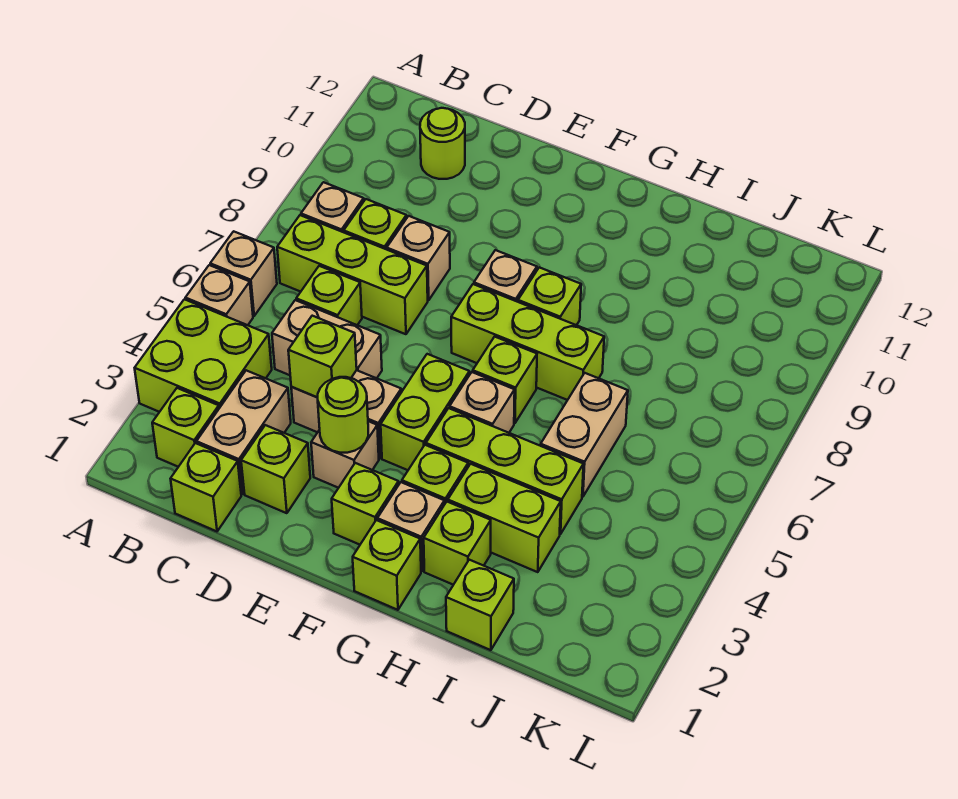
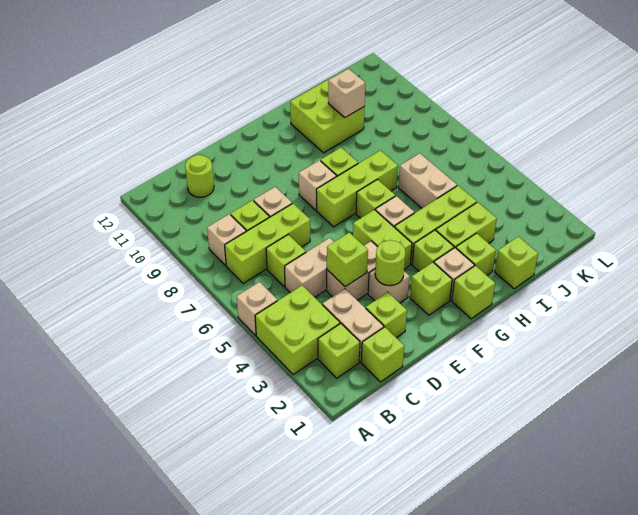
tan 1x1 brick [210,231,277,316] -> tan 1x1 brick moved to [328,69,365,117]
none -> lime 2x2 brick [290,78,365,153]

